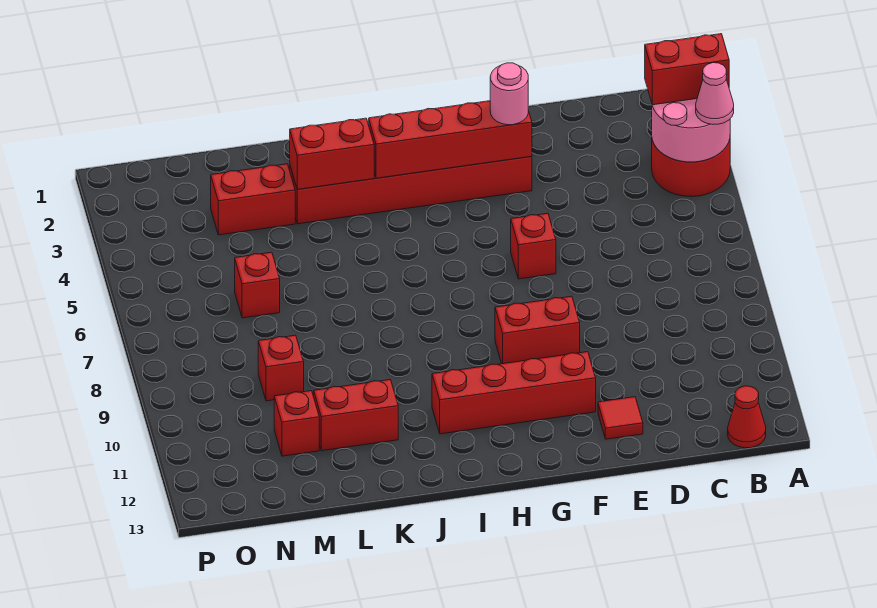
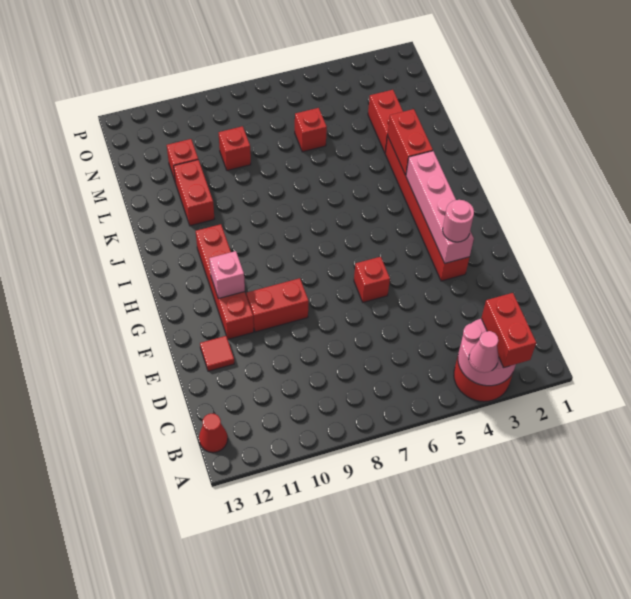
red 1x4 brick [369,101,532,178] -> pink 1x4 brick [406,151,474,263]
red 1x2 brick [495,296,580,364] -> red 1x2 brick turned to [247,278,309,332]
none -> pink 1x1 brick [209,251,245,299]

